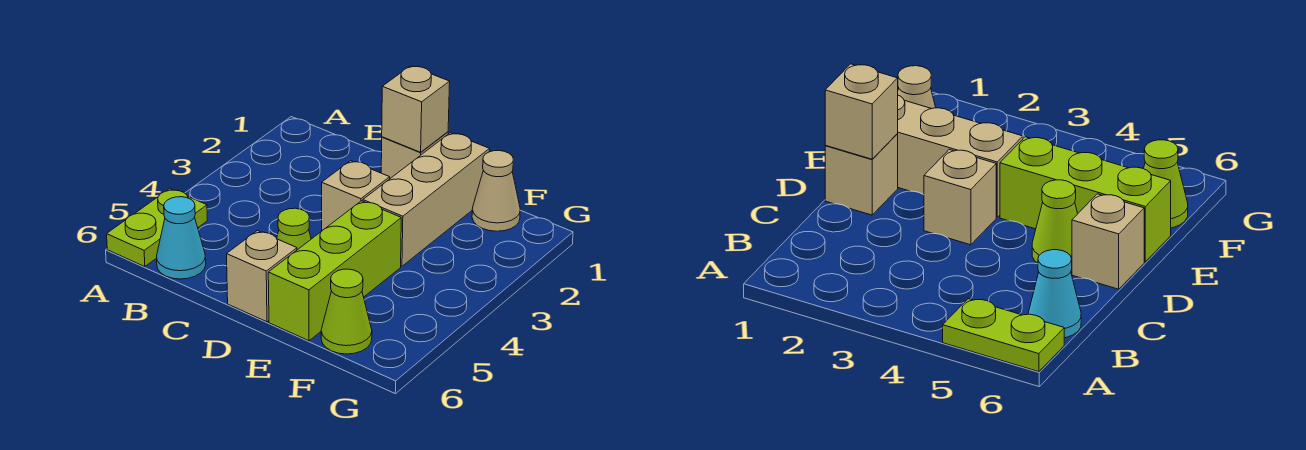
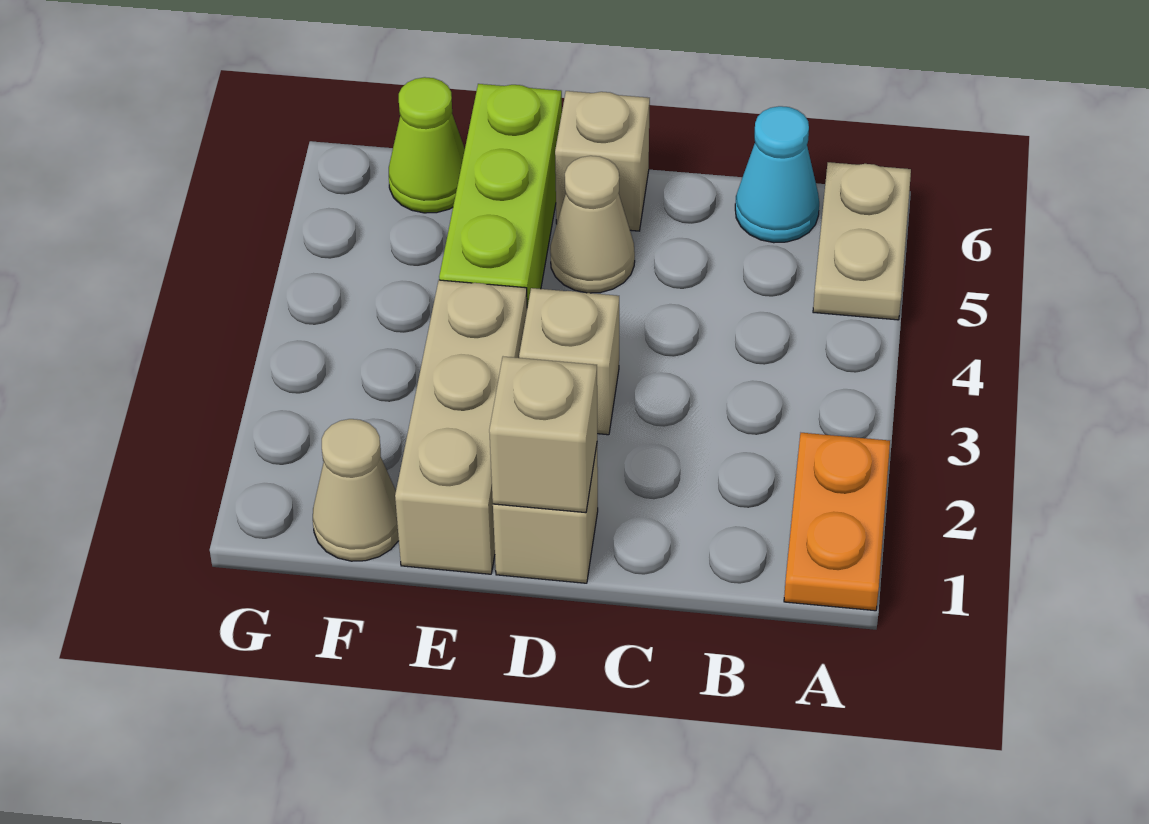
none -> orange 1x2 plate [784,433,890,611]
lime 1x2 plate [107,189,207,267] -> tan 1x2 plate [813,162,911,320]
lime 1x1 cone [277,208,311,250] -> tan 1x1 cone [550,156,635,293]

